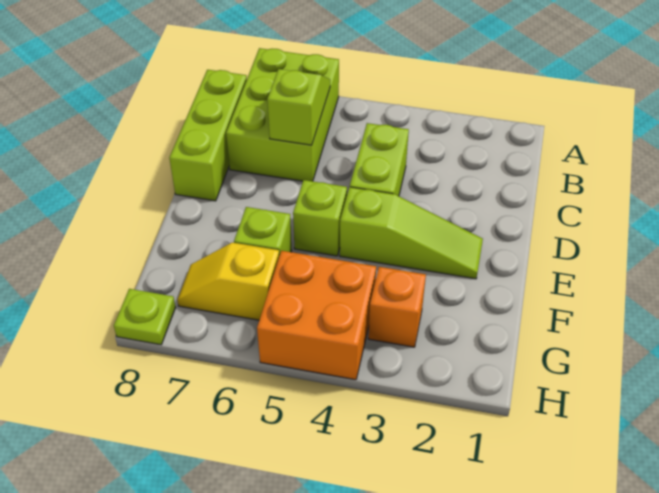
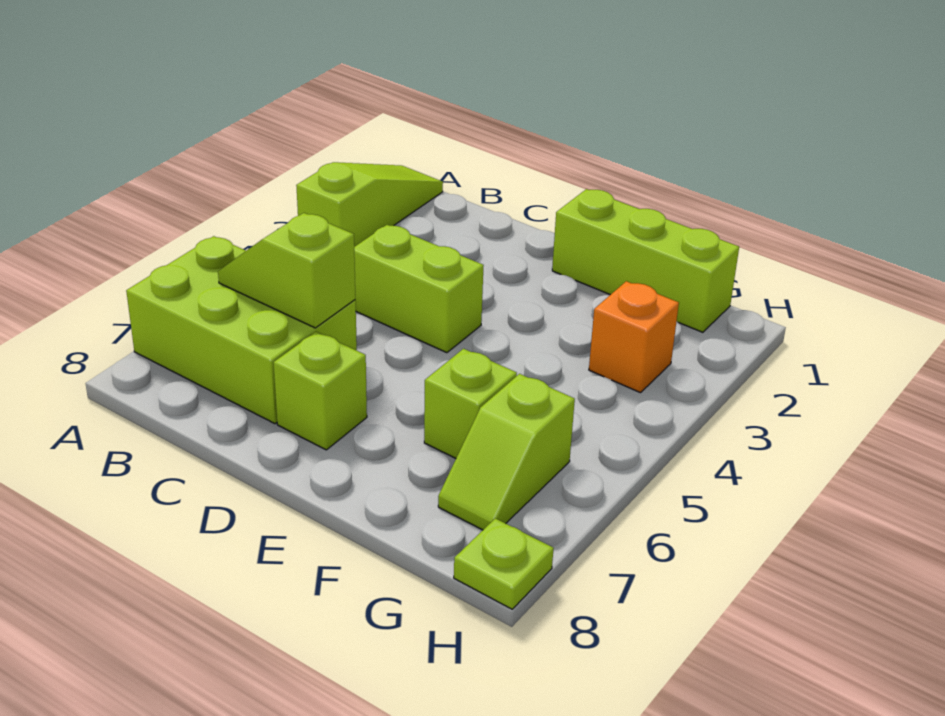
lime 1x3 brick [169,70,247,201] -> lime 1x3 brick moved to [552,189,739,332]
lime 1x3 slope [340,187,483,279] -> lime 1x3 slope moved to [296,162,443,247]
lime 1x1 brick [293,180,347,256] -> lime 1x1 brick moved to [273,332,367,450]
orange 2x2 brick [257,251,376,380] -> none
yellow 1x2 slope [177,243,279,320] -> lime 1x2 slope [438,374,575,530]

